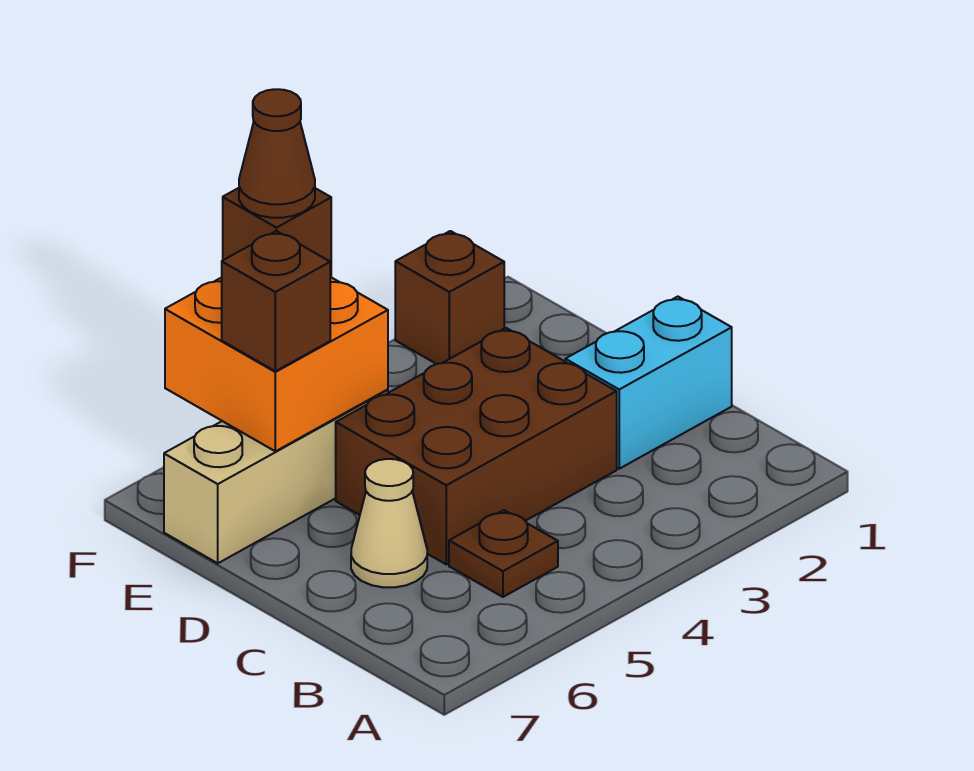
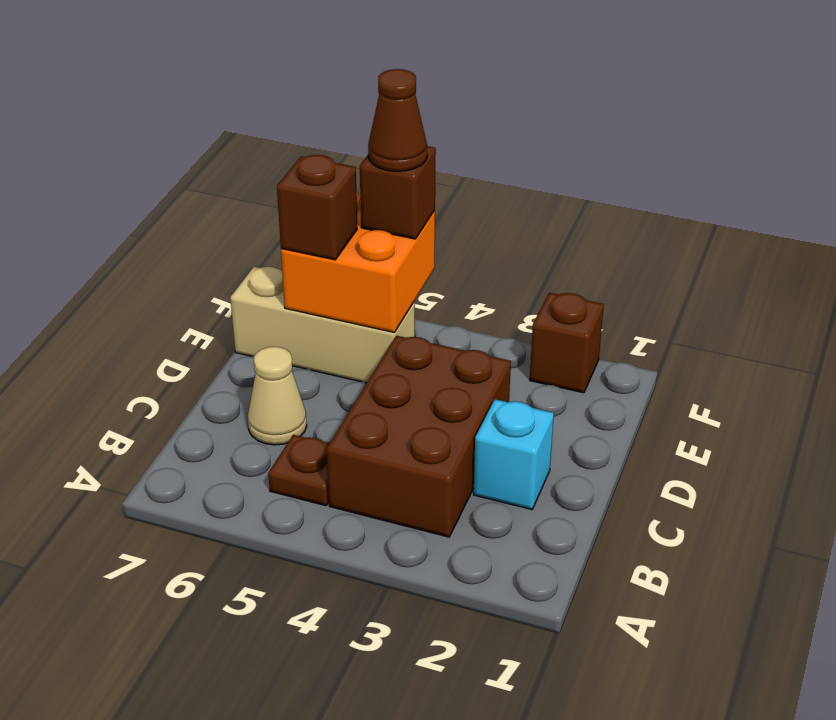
cyan 1x2 brick [565,297,732,469] -> cyan 1x1 brick [474,399,554,509]
brown 2x3 brick [336,328,617,564] -> brown 2x3 brick turned to [327,336,511,537]

